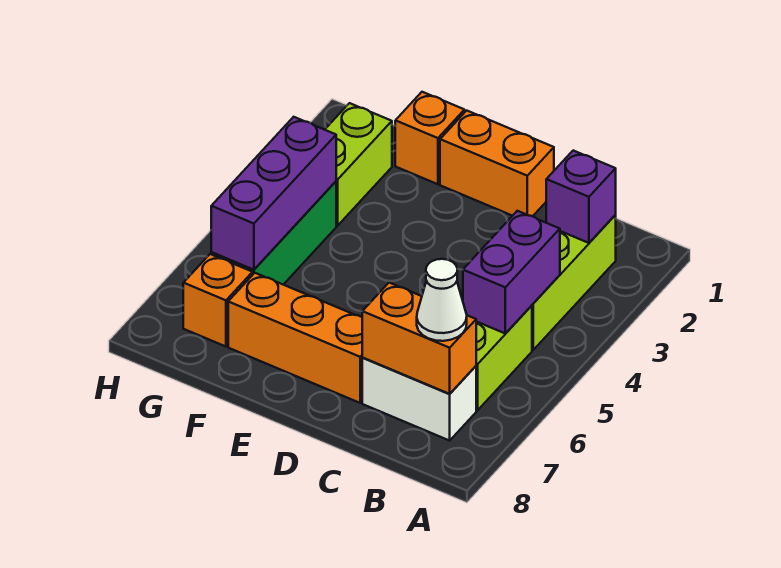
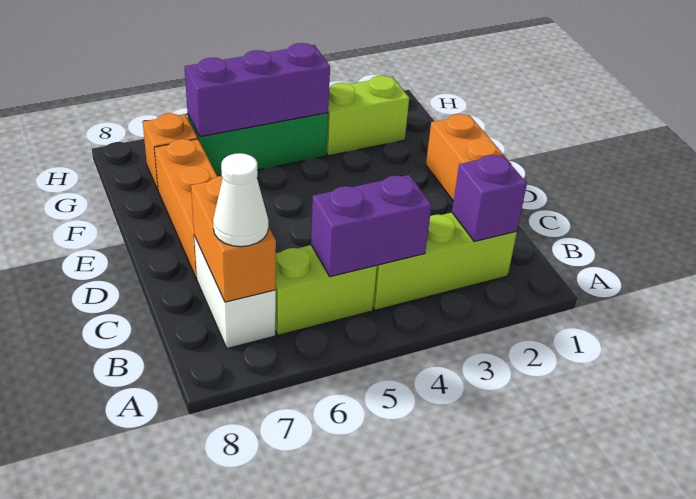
orange 1x1 brick [395,92,465,184] -> none

